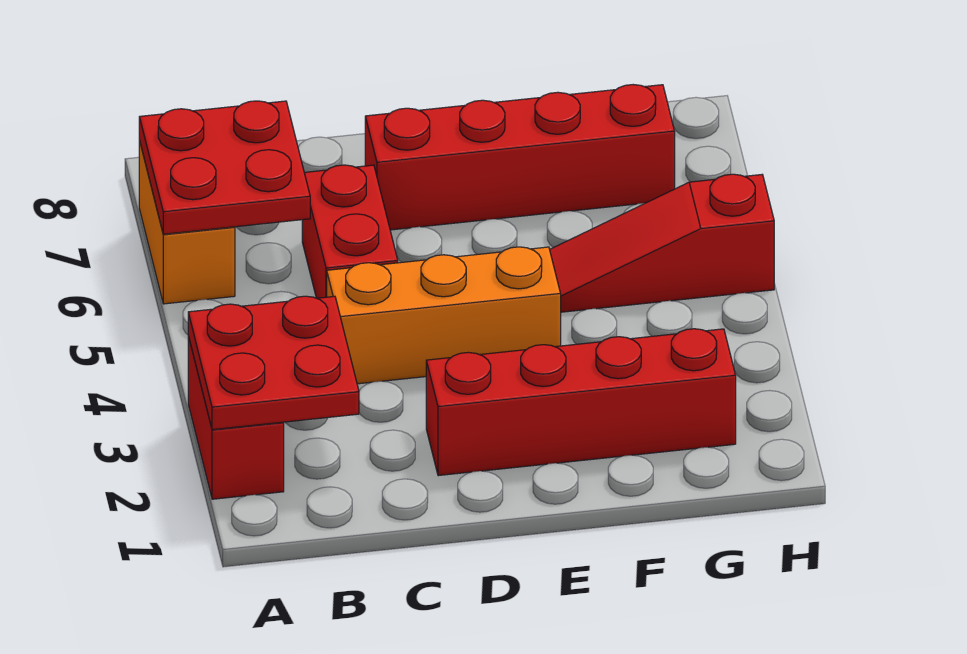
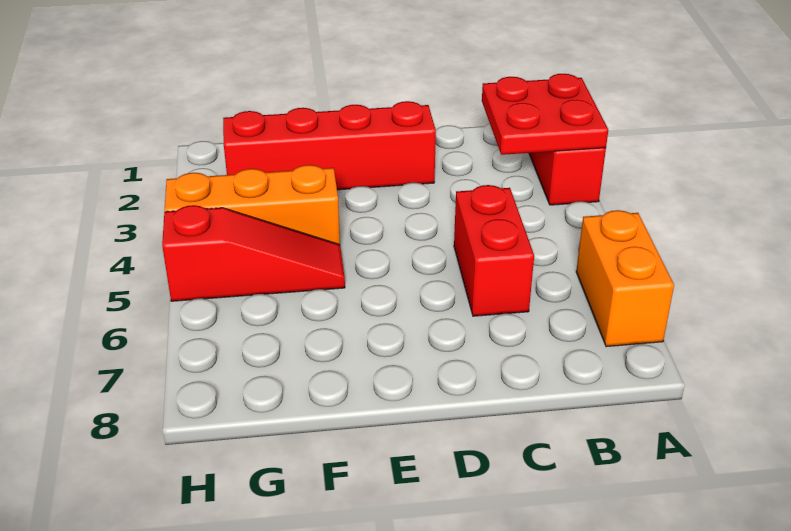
red 2x2 plate [139,101,310,234] -> none
orange 1x3 brick [327,247,561,384] -> orange 1x3 brick moved to [165,165,340,244]
red 1x4 brick [365,85,675,230] -> none

